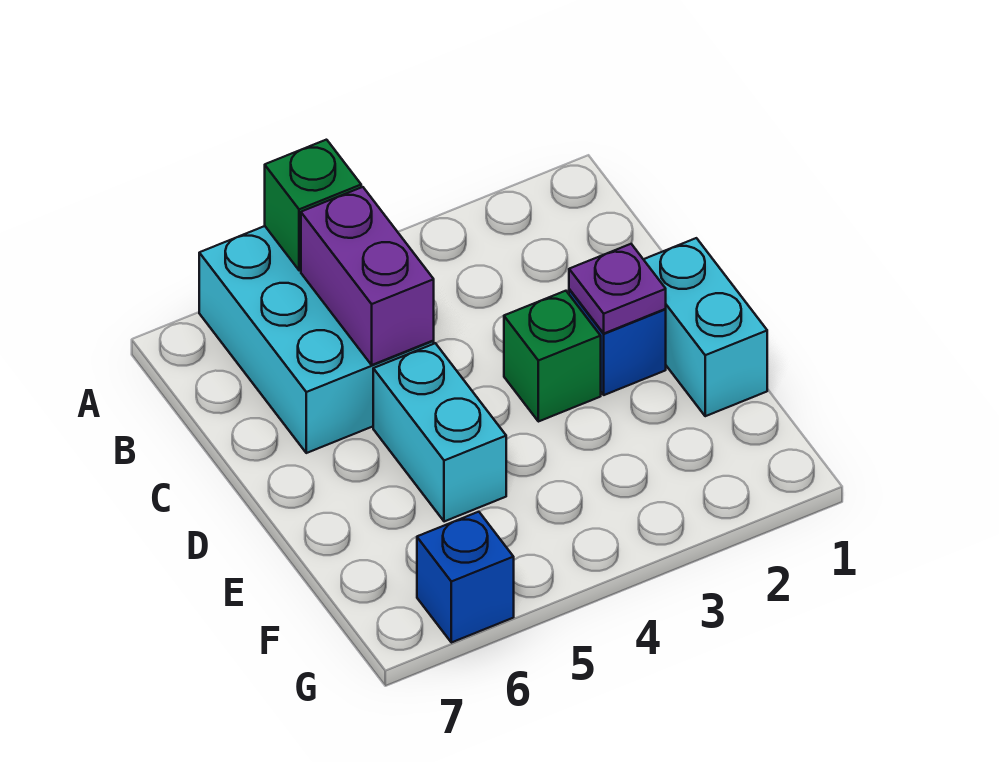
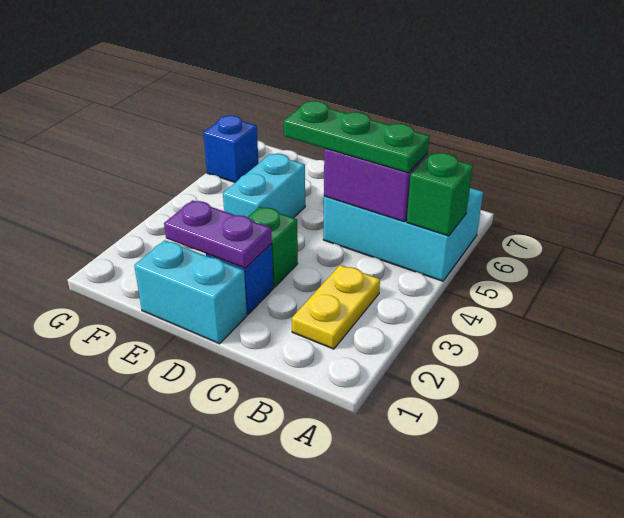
none -> yellow 1x2 plate [292,265,380,349]
none -> green 1x3 plate [284,101,430,173]
purple 1x1 plate [569,244,666,333] -> purple 1x2 plate [164,200,272,268]
cyan 1x2 brick [373,343,506,522] -> cyan 1x2 brick turned to [223,154,305,218]

